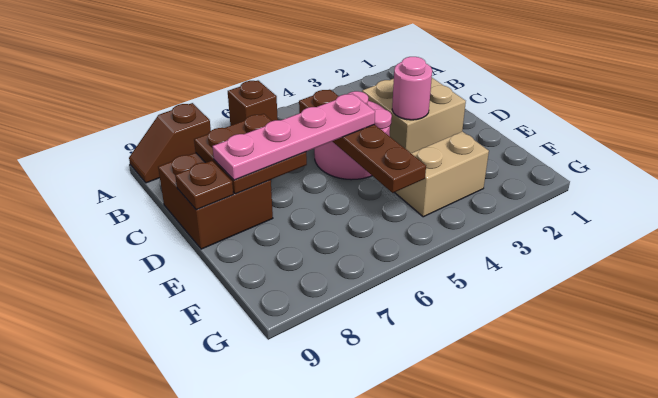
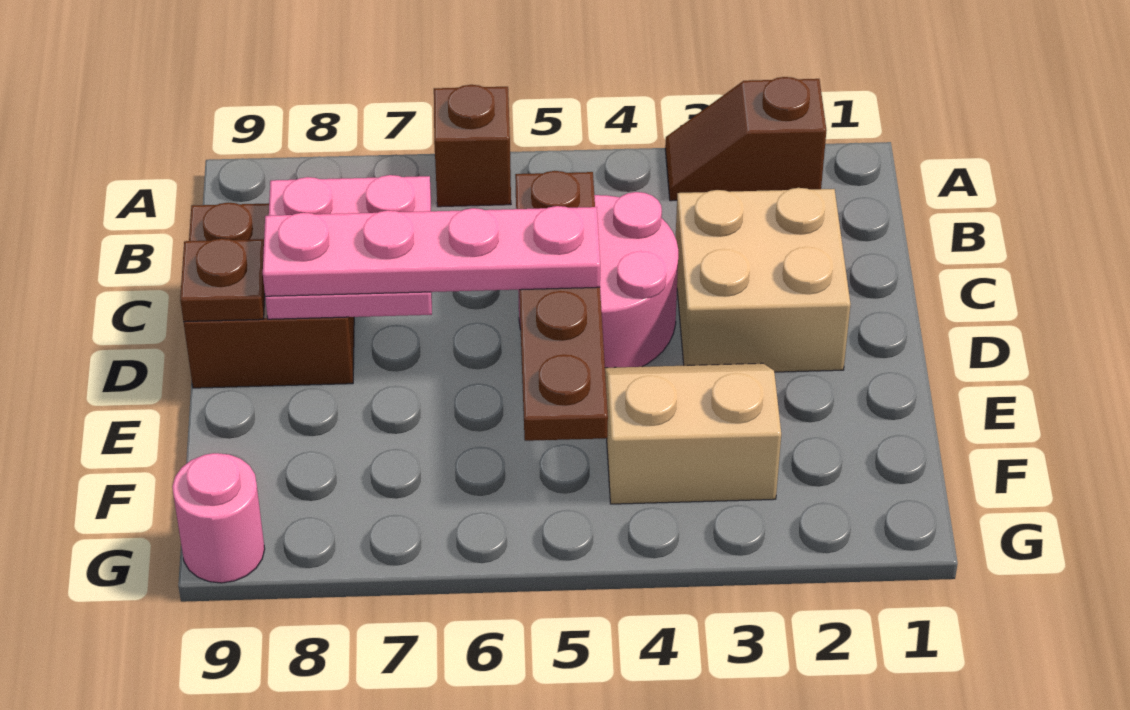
brown 1x2 slope [129,103,211,183] -> brown 1x2 slope moved to [665,77,827,201]
brown 2x2 plate [194,114,307,194] -> pink 2x2 plate [265,175,432,319]
pink 1x1 round brick [392,57,432,120] -> pink 1x1 round brick moved to [172,453,265,583]

